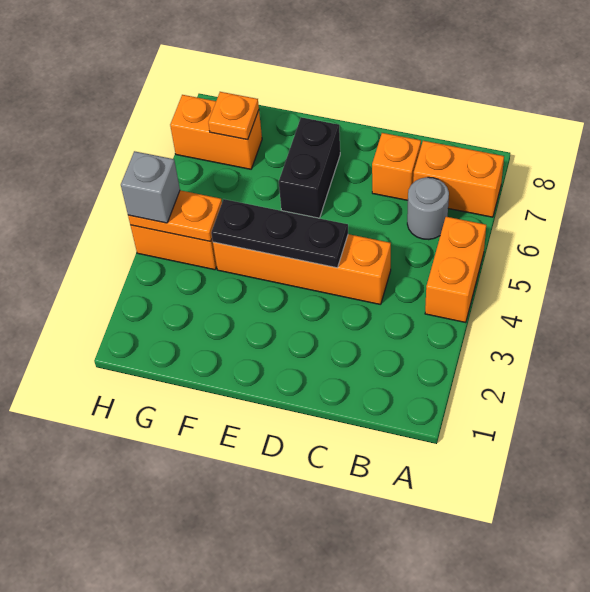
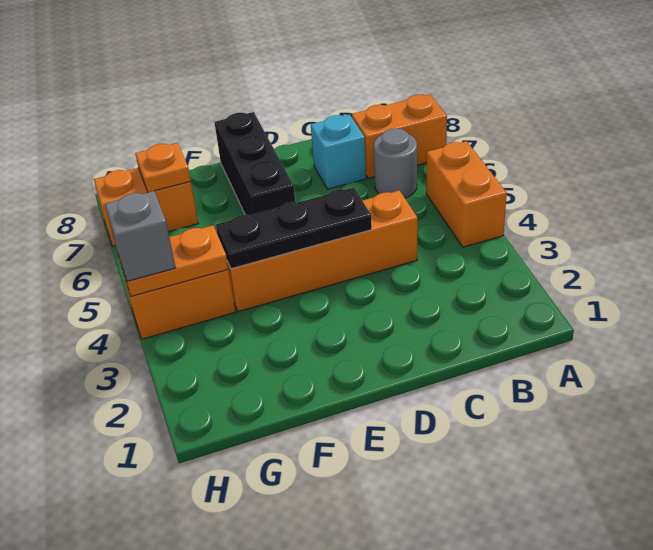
orange 1x1 brick [372,133,421,200] -> cyan 1x1 brick [311,114,366,189]
black 1x2 brick [279,117,340,218] -> black 1x3 brick [215,112,295,215]

